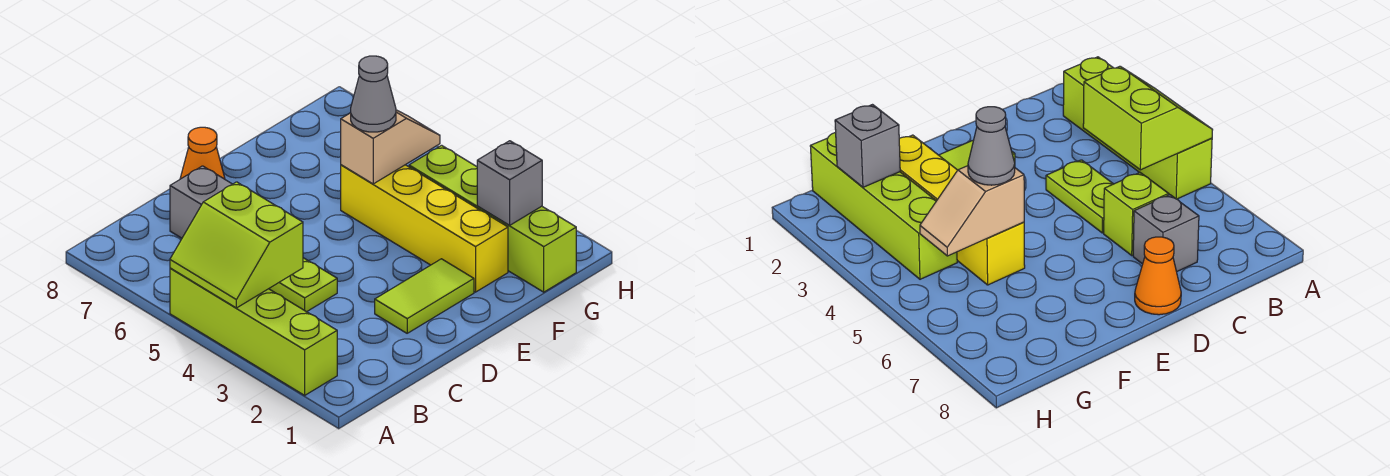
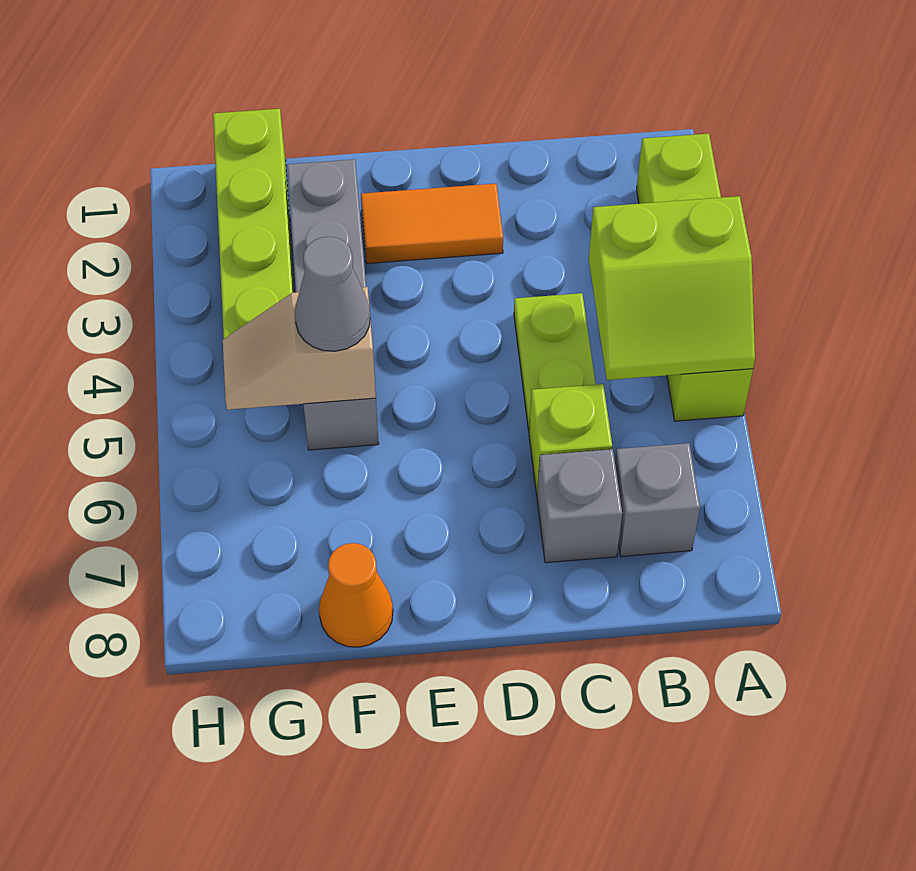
lime 2x2 slope [170,182,303,308] -> lime 2x2 slope turned to [589,196,755,380]
lime 1x2 tile [375,259,474,333] -> orange 1x2 tile [361,184,503,263]
orange 1x1 cone [180,127,225,179] -> orange 1x1 cone moved to [319,543,393,647]
yellow 1x4 brick [341,165,508,292] -> grey 1x4 brick [287,159,379,450]
grey 1x1 brick [477,141,542,225] -> grey 1x1 brick moved to [615,443,700,556]

